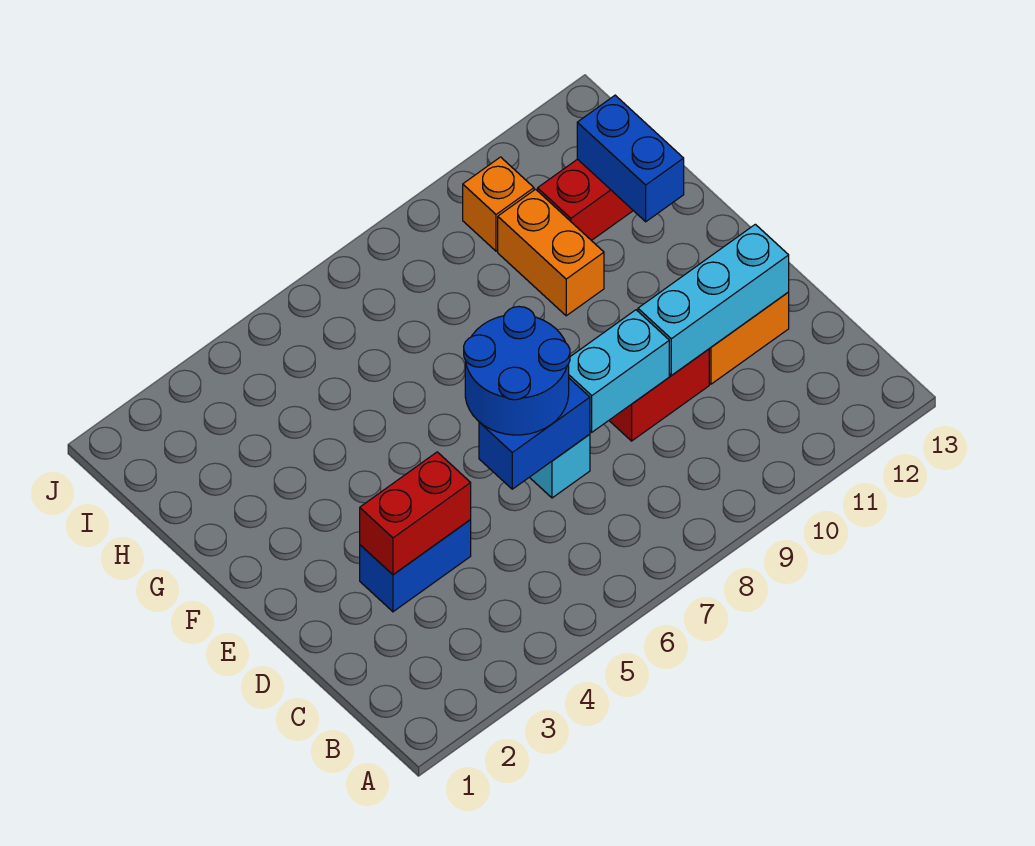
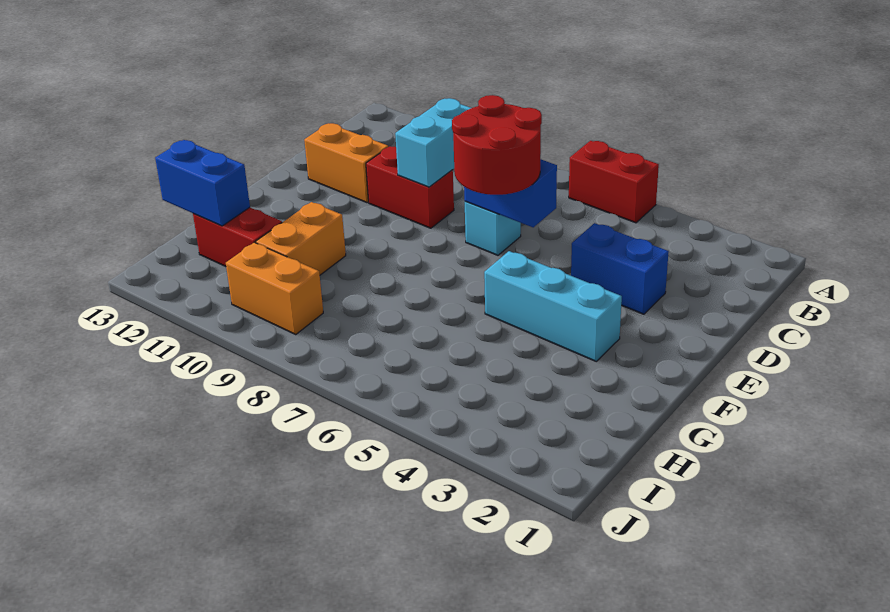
red 1x2 brick [360,452,471,574] -> red 1x2 brick moved to [569,141,659,223]
blue 2x2 round brick [464,307,570,435] -> red 2x2 round brick [452,95,542,195]
cyan 1x2 brick [569,310,669,432] -> cyan 1x2 brick turned to [395,98,471,187]
cyan 1x3 brick [638,224,789,376] -> cyan 1x3 brick moved to [484,251,622,361]
blue 1x2 brick [577,95,684,222] -> blue 1x2 brick turned to [155,140,250,226]
orange 1x1 brick [463,157,534,251] -> orange 1x2 brick [226,242,323,334]

